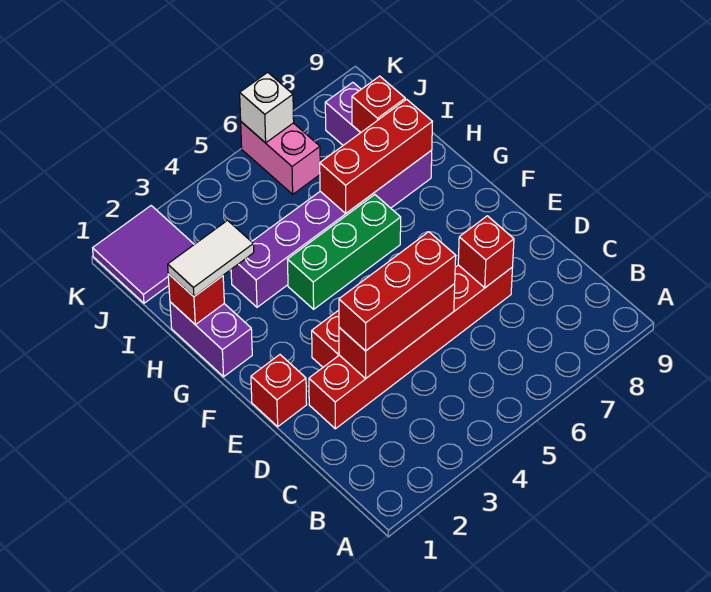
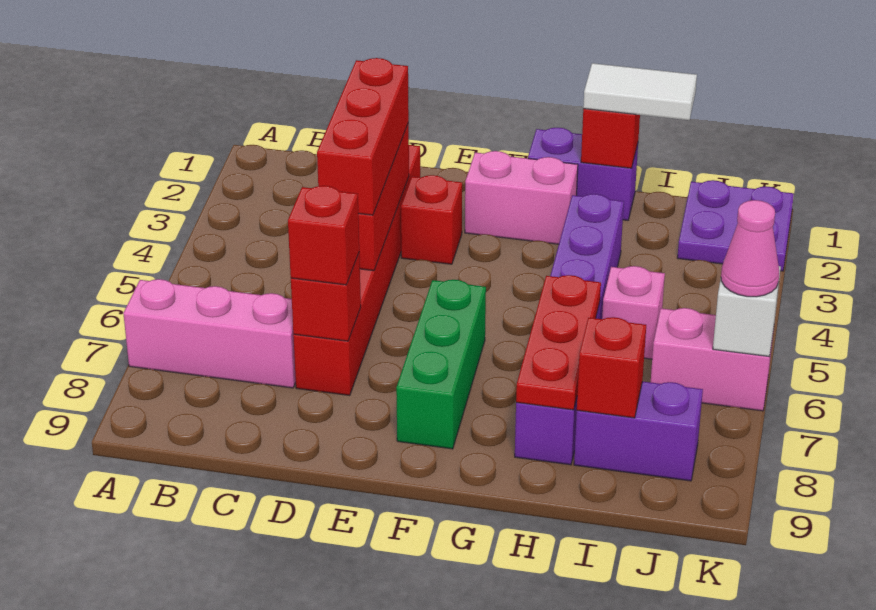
none -> pink 1x3 brick [123,279,296,388]
red 1x1 brick [251,355,307,427] -> red 1x1 brick moved to [288,186,359,285]
none -> pink 1x2 brick [465,151,578,244]
green 1x3 brick [287,195,401,309] -> green 1x3 brick moved to [396,280,486,449]
white 1x2 tile [168,220,254,296] -> white 1x2 tile turned to [583,63,697,120]
red 1x3 brick [320,99,432,214] -> red 1x3 plate [516,275,601,410]
none -> pink 1x1 brick [602,266,665,359]
purple 2x2 tile [93,206,194,303] -> purple 2x2 plate [677,180,794,271]
none -> pink 1x1 cone [721,200,780,297]

